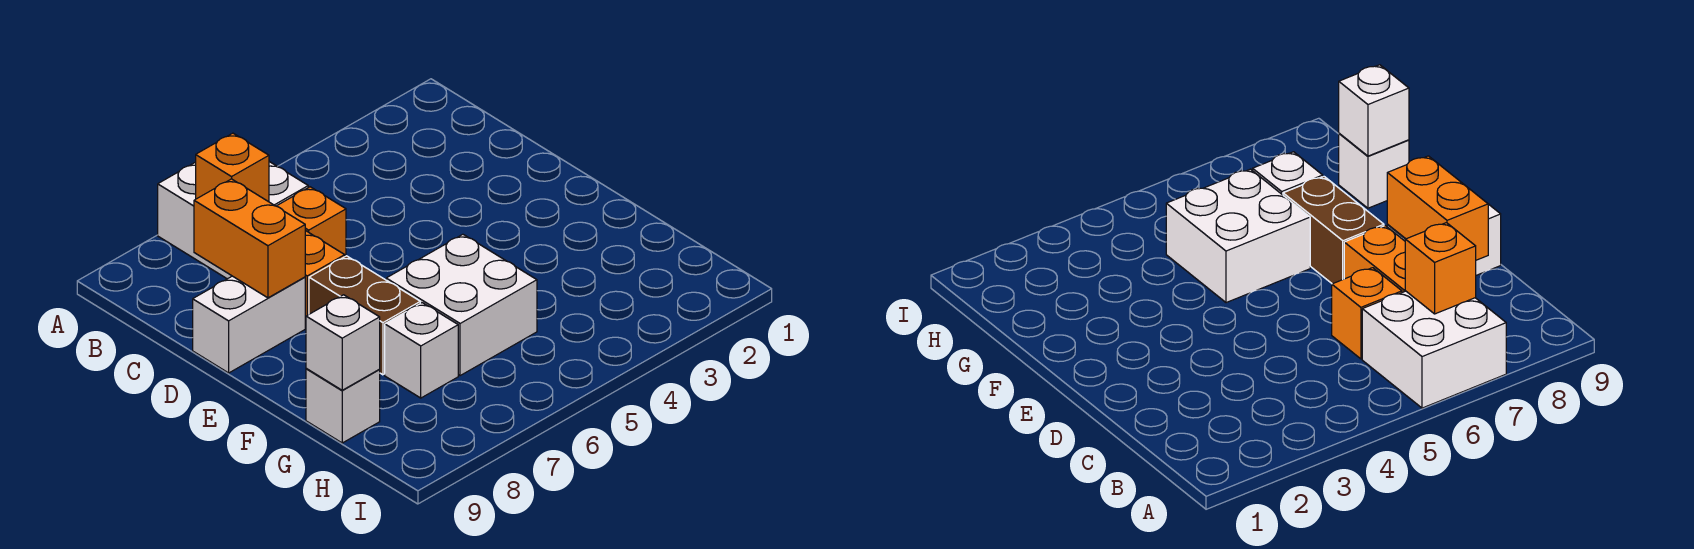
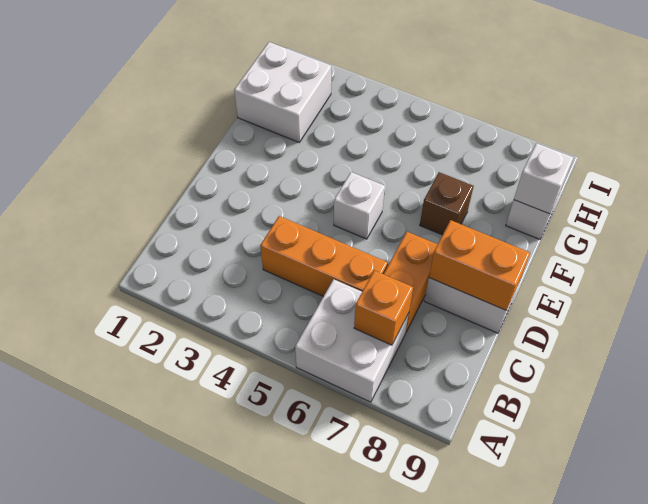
orange 1x1 brick [277,187,346,256] -> orange 1x3 brick [260,216,388,296]
orange 1x2 brick [194,179,305,298] -> orange 1x2 brick turned to [429,220,530,310]
brown 1x2 brick [309,256,420,375] -> brown 1x1 brick [420,172,473,235]
white 2x2 brick [386,234,537,376] -> white 2x2 brick moved to [234,42,331,142]
white 1x1 brick [385,303,458,398] -> white 1x1 brick moved to [334,172,385,239]

